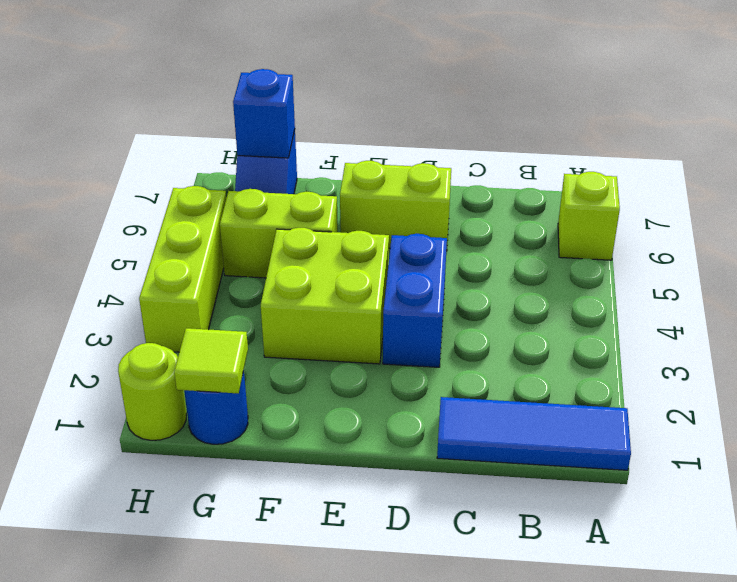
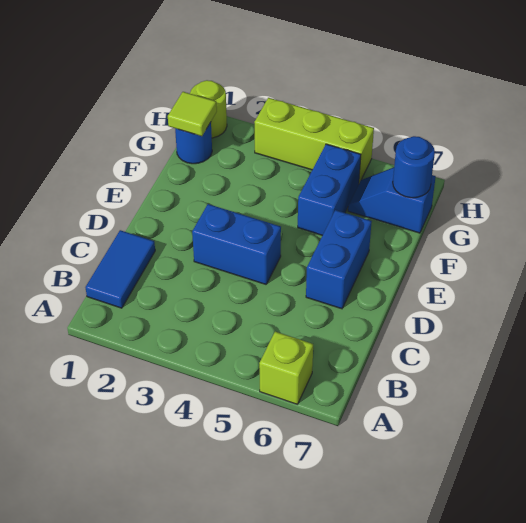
blue 1x3 tile [437,397,631,470] -> blue 1x2 tile [85,230,155,308]
lime 1x2 brick [340,161,451,251] -> blue 1x2 brick [306,210,372,309]
lime 2x2 brick [261,228,389,364] -> none
lime 1x2 brick [220,189,338,278] -> blue 1x2 brick [298,144,361,235]
blue 1x1 brick [233,69,295,158] -> blue 1x1 round brick [393,136,435,198]

